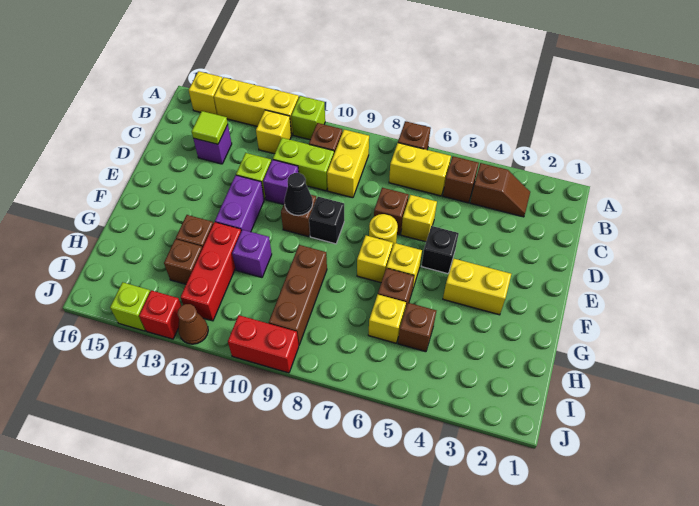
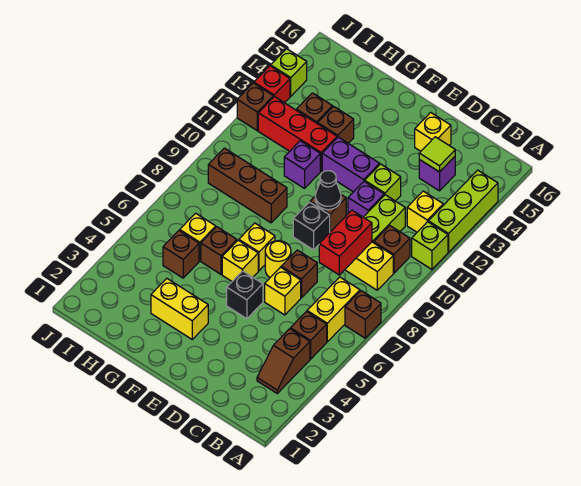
yellow 1x3 brick [214,77,299,135] -> lime 1x3 brick [428,170,498,252]
yellow 1x1 brick [189,71,222,115] -> yellow 1x1 brick moved to [415,112,451,151]
yellow 1x2 brick [443,258,511,315] -> yellow 1x2 brick turned to [151,279,208,339]
red 1x2 brick [228,315,299,373] -> red 1x2 brick moved to [319,210,372,275]
brown 1x1 cone [177,304,208,344] -> brown 1x1 brick [237,83,273,131]

